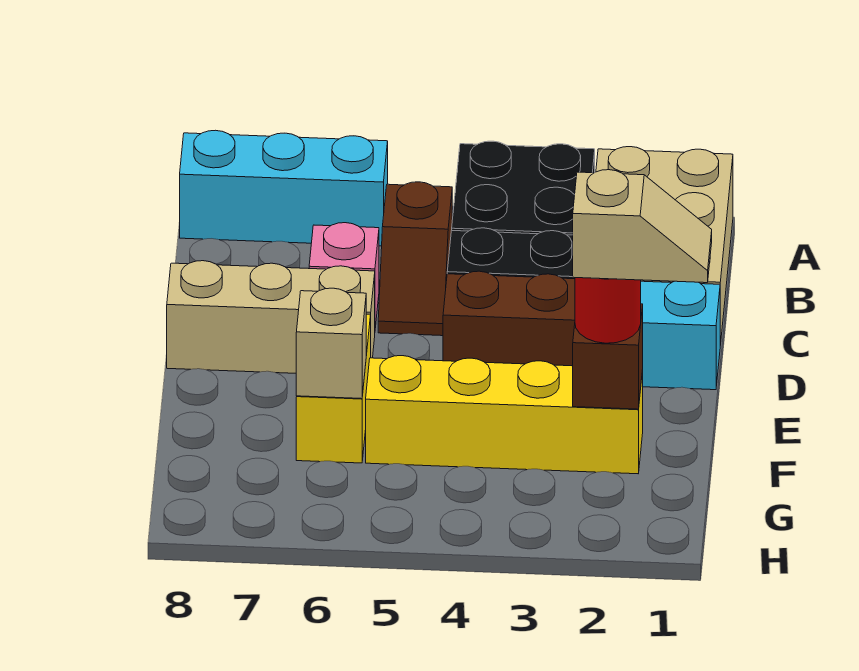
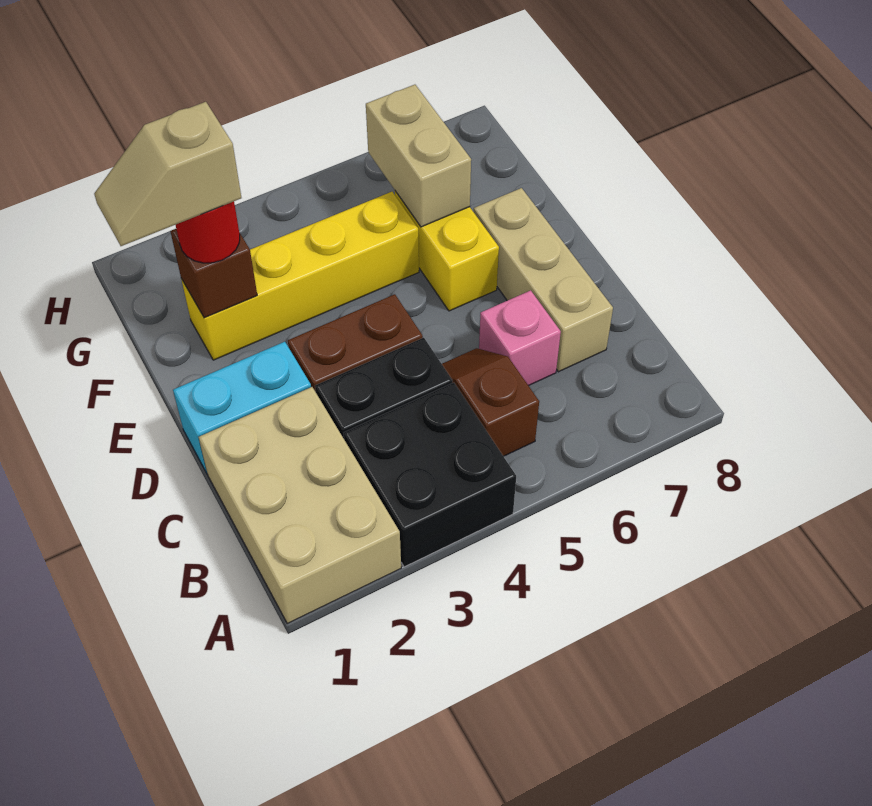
cyan 1x3 brick [180,130,388,246] -> none
tan 1x3 brick [167,261,375,373] -> tan 1x3 brick turned to [474,188,613,372]
tan 1x1 brick [296,288,366,399] -> tan 1x2 brick [366,85,471,227]

